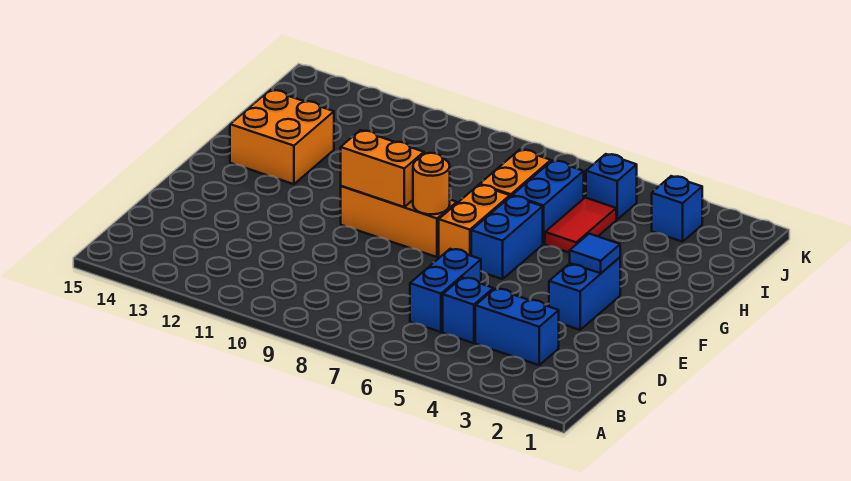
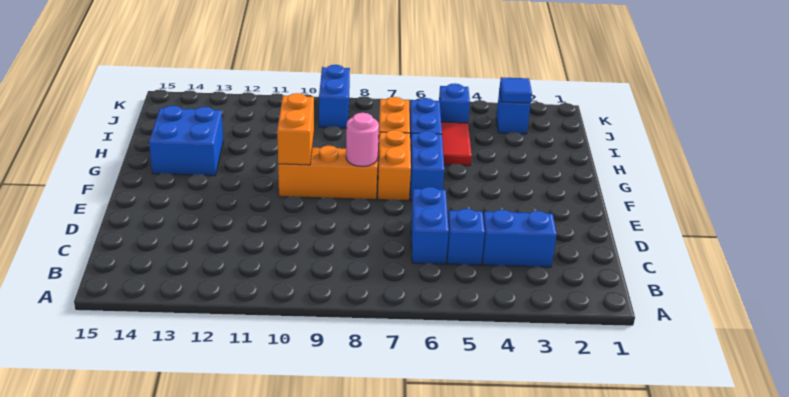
blue 1x2 brick [549,257,620,330] -> blue 1x2 brick moved to [319,65,350,128]
blue 1x1 tile [570,234,620,273] -> blue 1x1 tile moved to [500,77,532,103]
orange 1x1 round brick [413,153,450,214] -> pink 1x1 round brick [346,113,379,166]
orange 1x2 brick [341,130,424,207] -> orange 1x2 brick turned to [277,93,314,165]
orange 2x2 brick [230,90,334,184] -> blue 2x2 brick [149,106,223,176]

